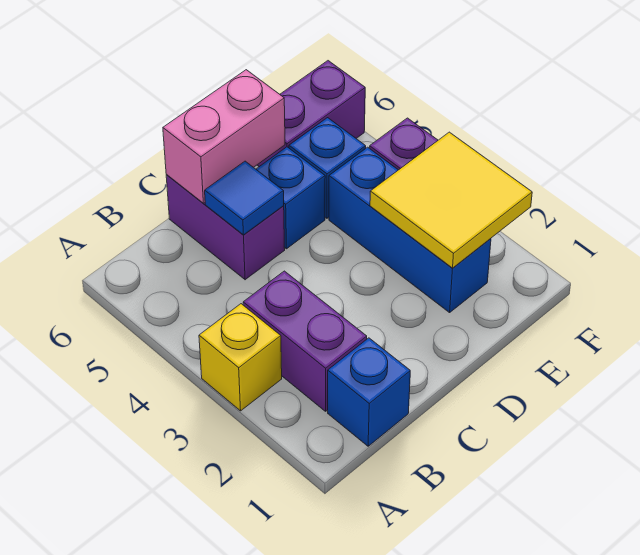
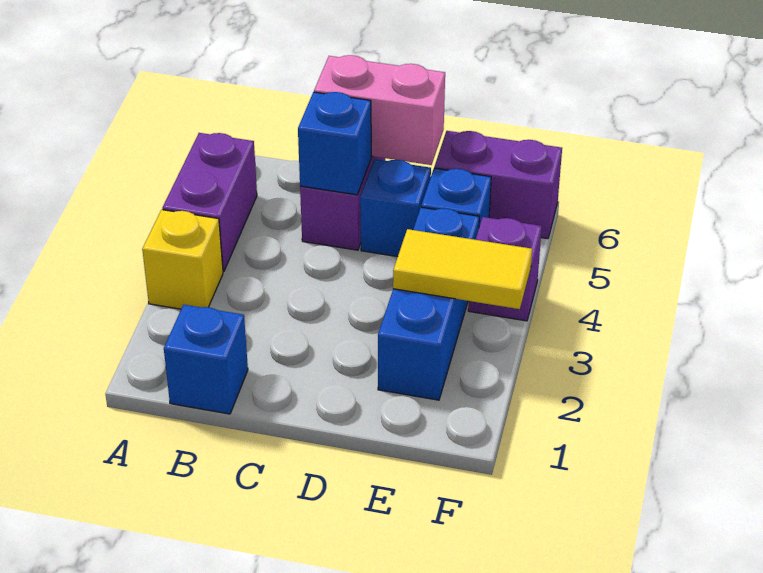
purple 1x2 brick [243,271,367,411] -> purple 1x2 brick moved to [162,133,257,272]
blue 1x1 tile [205,161,284,235] -> blue 1x1 brick [298,92,371,195]
yellow 2x2 tile [370,132,532,268] -> yellow 1x2 tile [393,229,532,309]

